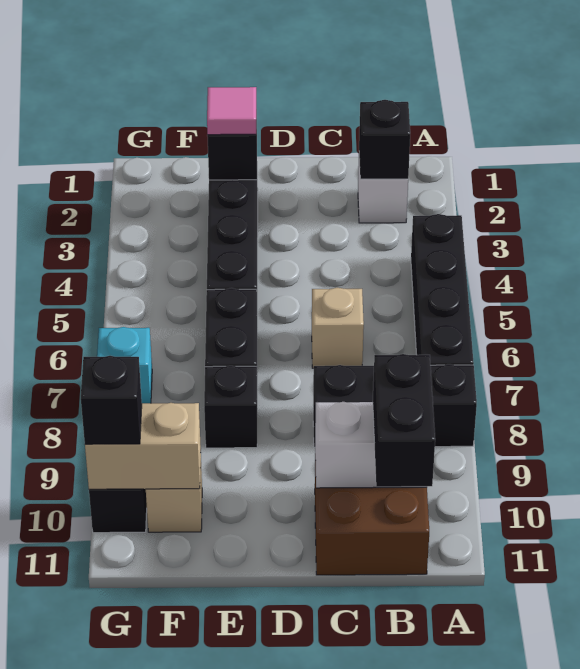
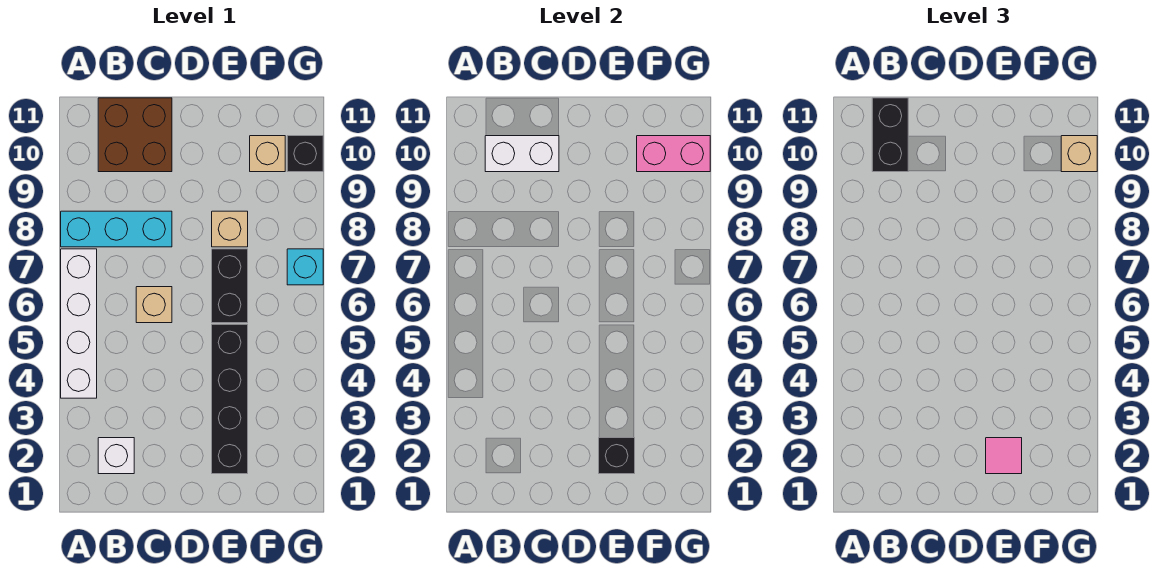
black 1x4 brick [411,214,474,365] -> white 1x4 brick [61,249,97,398]
black 1x3 brick [313,364,477,447] -> cyan 1x3 brick [61,211,172,247]
black 1x1 brick [359,100,410,179] -> none
black 1x1 brick [204,366,257,448] -> tan 1x1 brick [212,211,248,247]
tan 1x2 brick [85,403,201,489] -> pink 1x2 brick [637,136,710,172]
black 1x1 brick [81,356,142,444] -> tan 1x1 brick [1061,136,1097,172]

